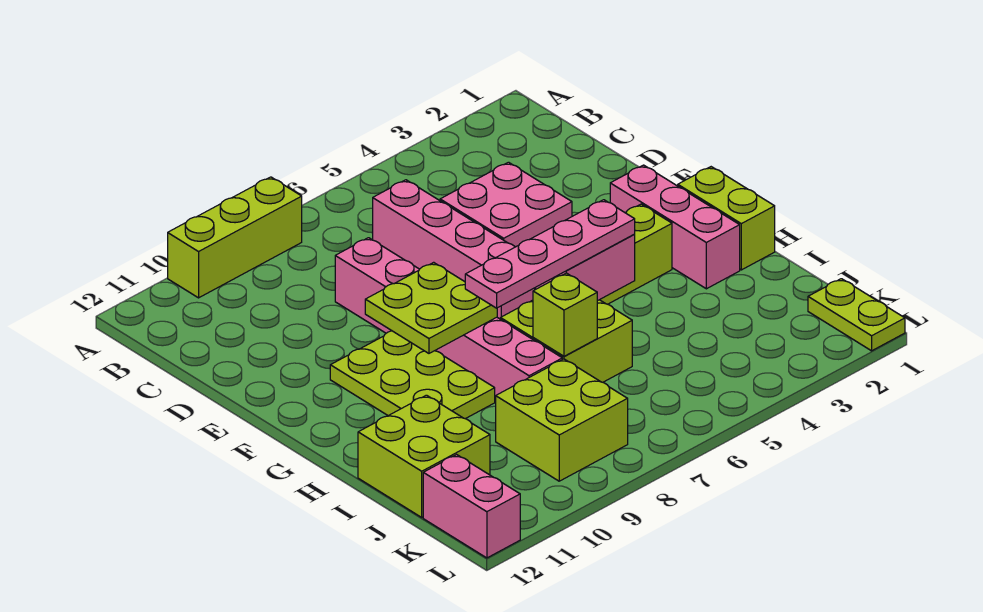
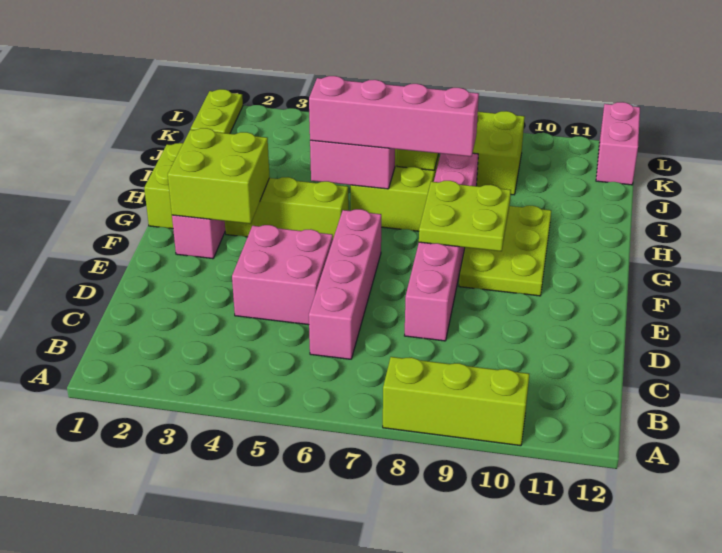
pink 1x4 plate [465,200,635,308] -> pink 1x4 brick [309,76,479,157]
lime 2x2 brick [358,395,490,517] -> lime 2x2 brick moved to [168,128,270,224]

